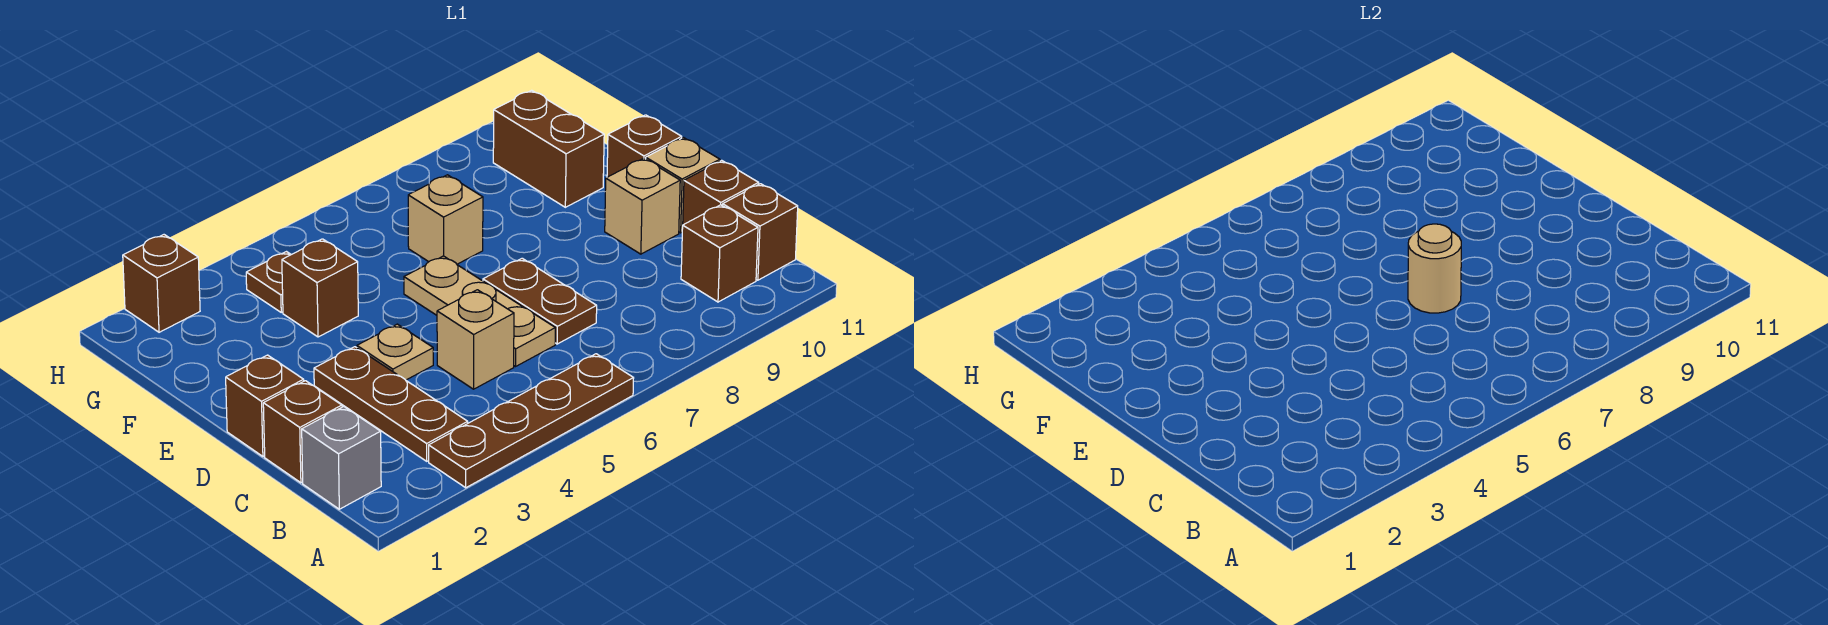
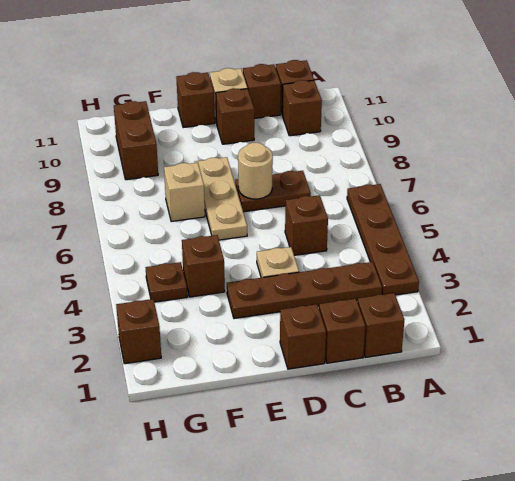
grey 1x1 brick [302,406,381,509] -> brown 1x1 brick [358,293,404,358]
brown 1x3 plate [314,347,468,461] -> brown 1x4 plate [227,262,382,319]
tan 1x1 brick [437,290,514,389] -> brown 1x1 brick [285,195,328,255]
tan 1x3 plate [404,256,555,366] -> tan 1x3 plate turned to [194,157,247,240]
tan 1x1 brick [605,158,680,254] -> brown 1x1 brick [216,88,254,144]
brown 1x2 brick [493,90,604,207] -> brown 1x2 brick turned to [114,101,158,180]

